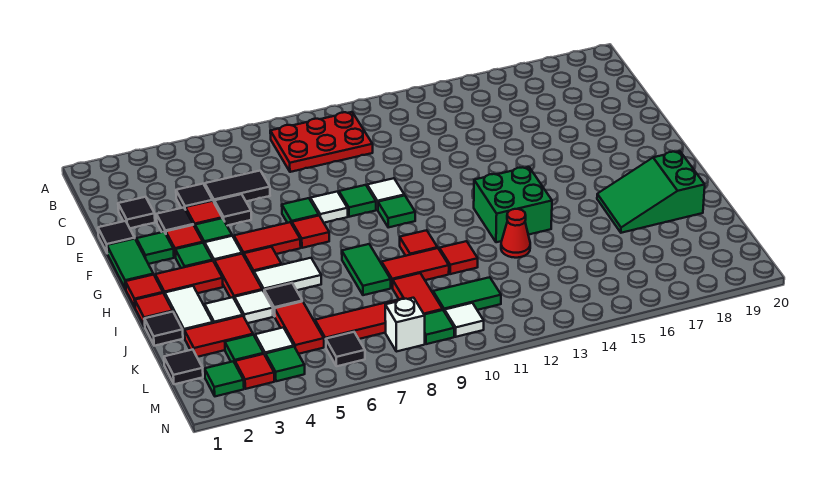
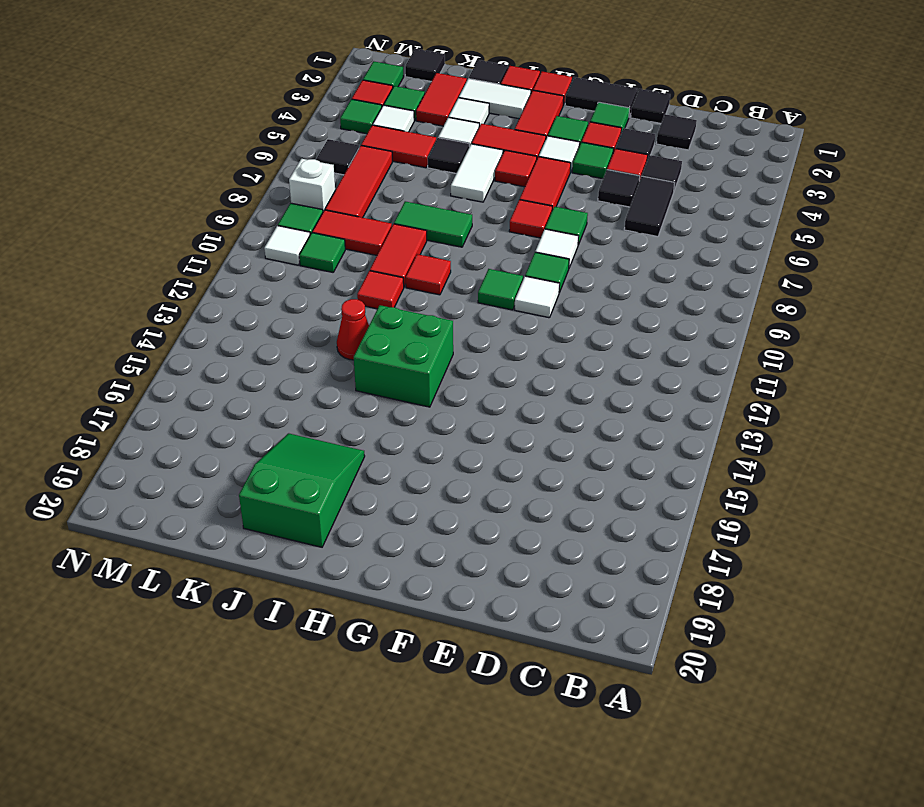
red 2x3 plate [270,112,373,172] -> none
green 1x2 tile [107,239,153,289] -> black 1x2 tile [565,77,637,116]
green 1x2 tile [433,277,501,312] -> green 1x1 tile [299,233,345,272]

